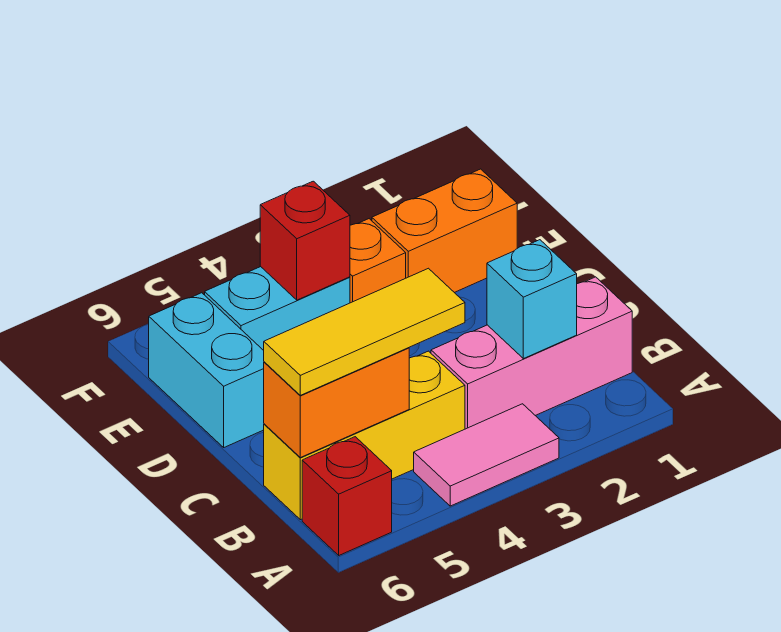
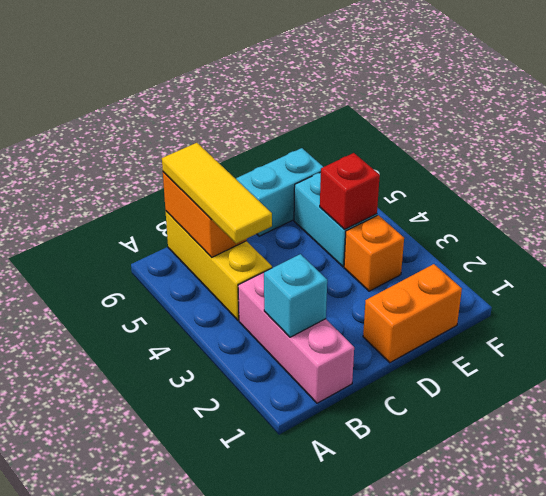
pink 1x2 tile [414,404,559,506] -> none
red 1x1 brick [302,437,392,555] -> none
orange 1x2 brick [372,169,517,293] -> orange 1x2 brick turned to [363,264,462,363]

